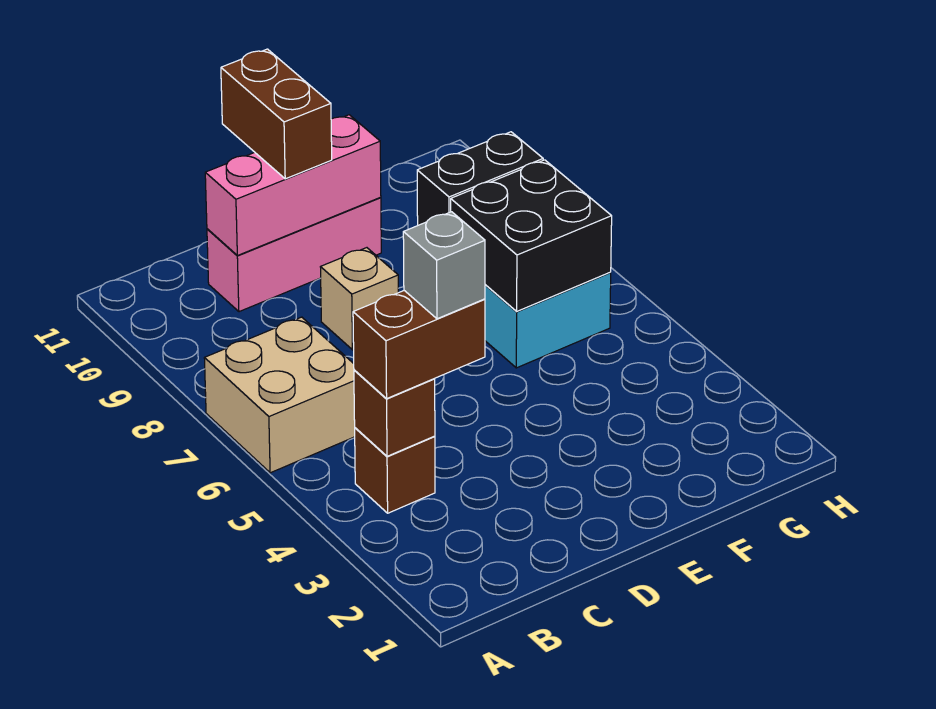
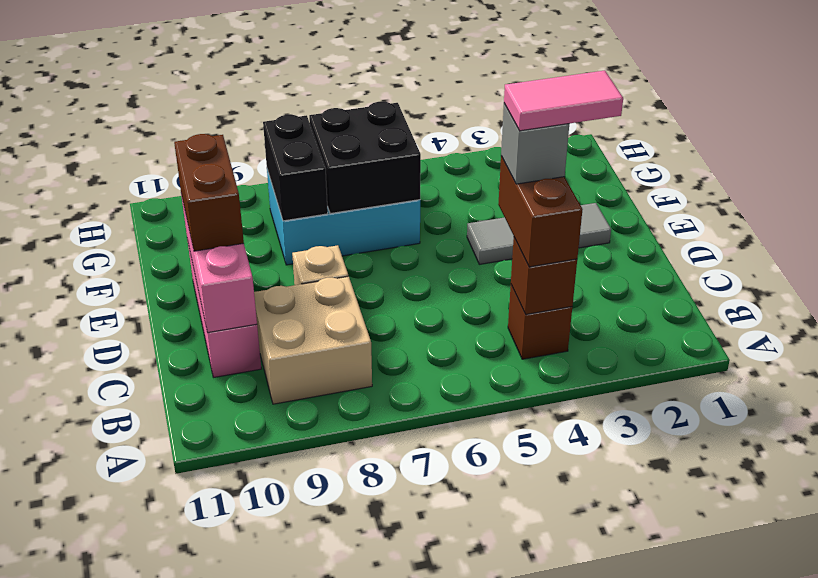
tan 2x2 brick [204,317,355,473] -> tan 2x2 brick moved to [254,276,372,404]
none -> pink 1x2 tile [504,70,623,131]
brown 1x2 brick [221,49,332,179] -> brown 1x2 brick turned to [174,134,244,251]
none -> grey 1x3 tile [467,203,611,264]

